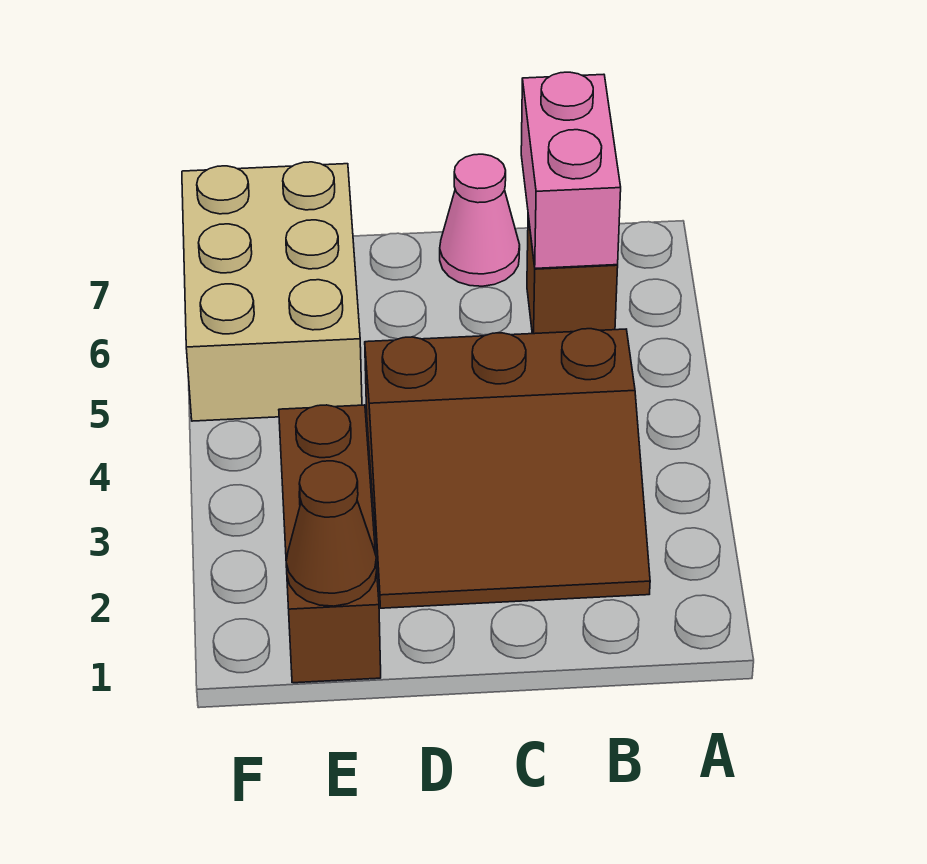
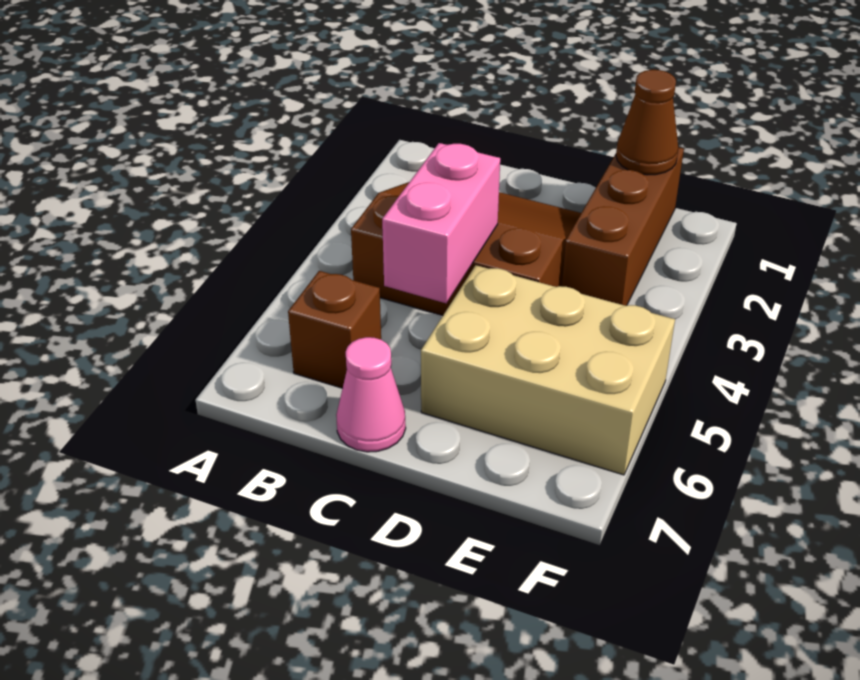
pink 1x2 brick [521,72,621,268] -> pink 1x2 brick moved to [382,143,500,303]
tan 2x3 brick [182,162,362,421] -> tan 2x3 brick turned to [421,265,675,475]

